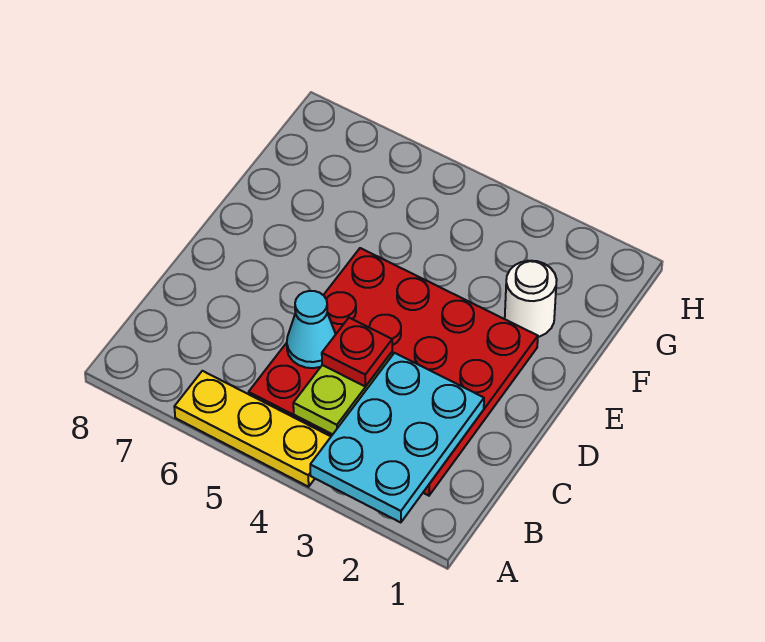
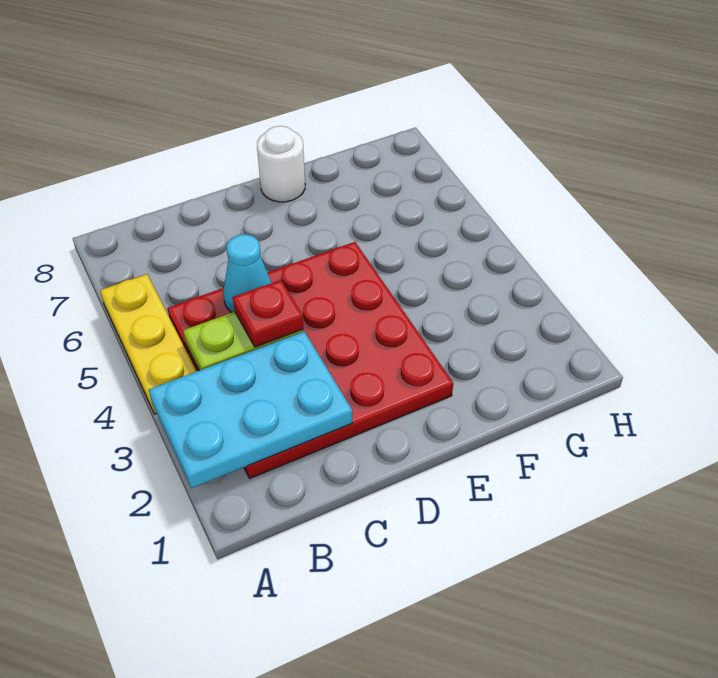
white 1x1 round brick [505,261,557,337] -> white 1x1 round brick moved to [257,126,305,202]

